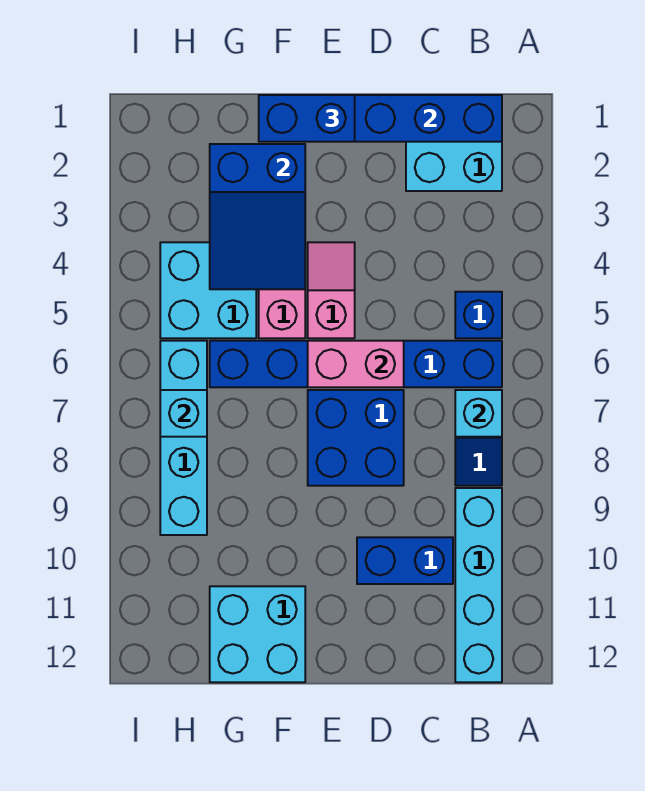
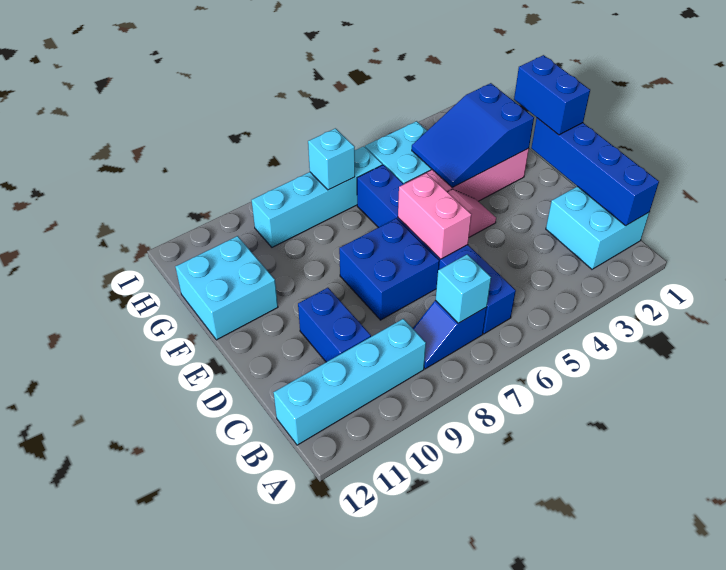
blue 1x1 brick [455,292,502,338] -> none

